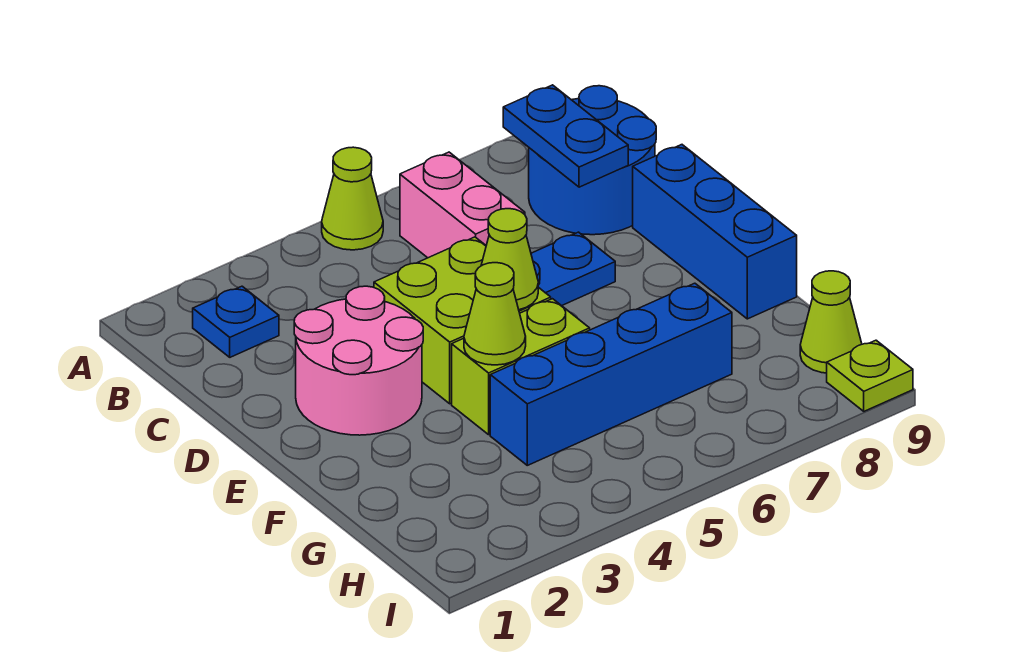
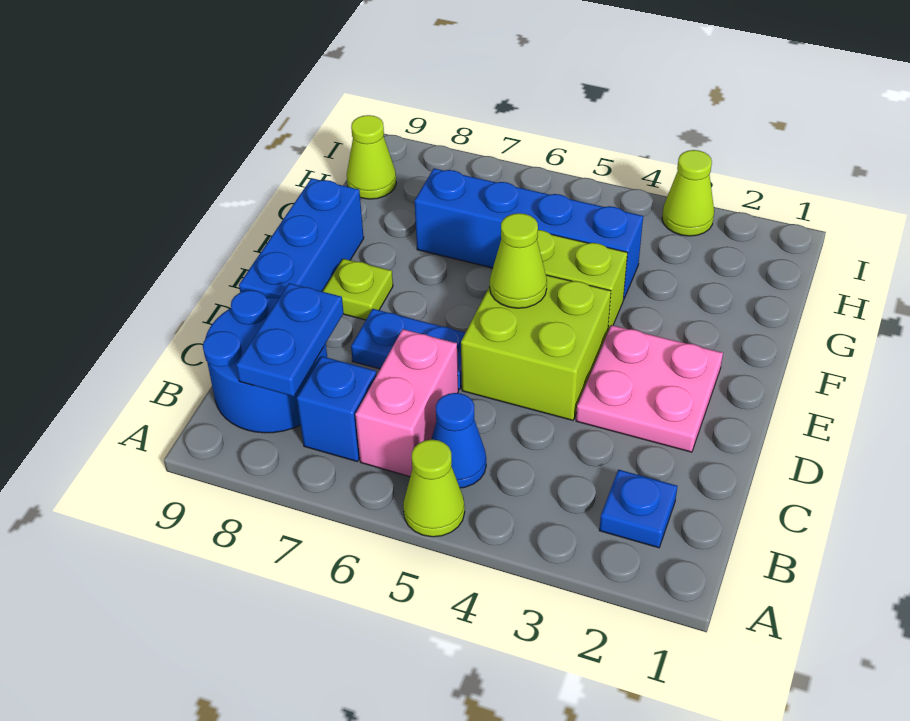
none -> blue 1x1 cone [431,393,486,488]
none -> blue 1x1 brick [297,356,377,462]
pink 2x2 round brick [294,286,423,435] -> pink 2x2 plate [576,325,723,452]
lime 1x1 cone [464,263,526,365] -> lime 1x1 cone moved to [662,150,714,236]
lime 1x1 plate [827,340,913,411] -> lime 1x1 plate moved to [322,259,393,320]

